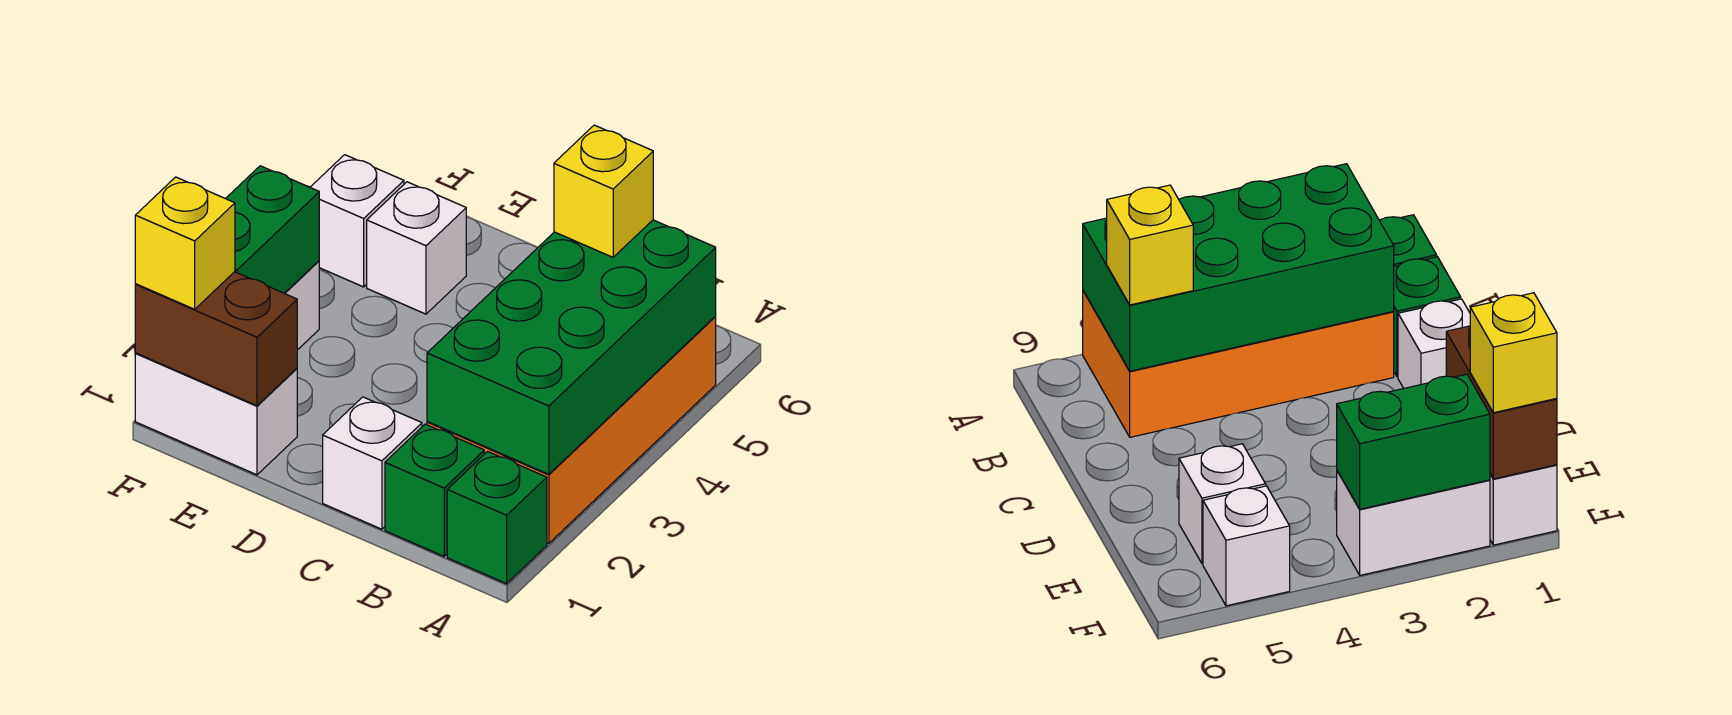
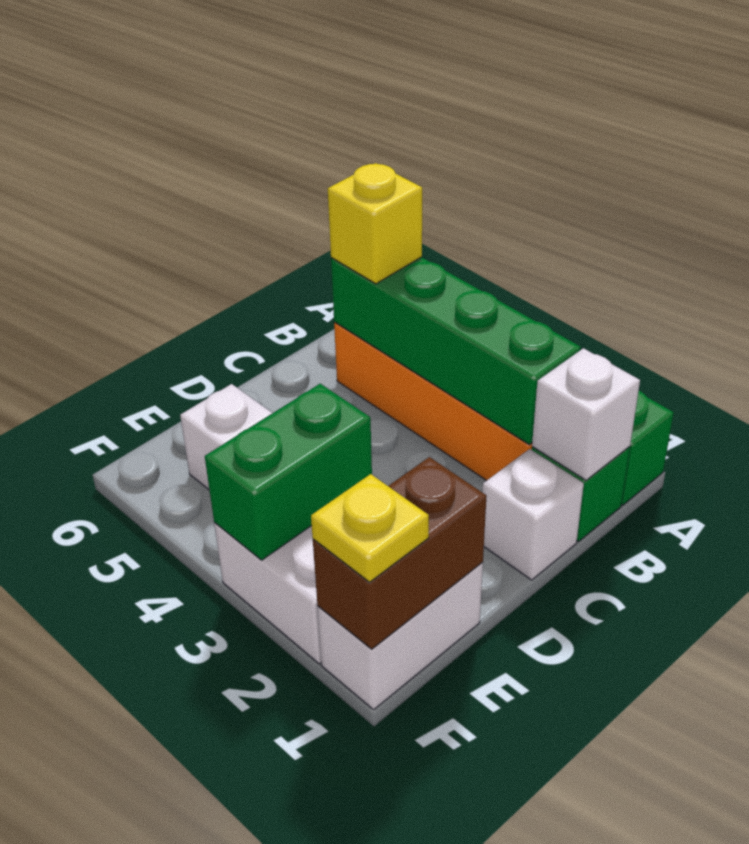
green 2x4 brick [427,220,716,474] -> green 1x4 brick [331,257,581,444]
yellow 1x1 brick [135,177,235,309] -> yellow 1x1 plate [311,474,429,582]
green 1x2 brick [226,166,319,293] -> green 1x2 brick turned to [205,384,372,560]
white 1x1 brick [310,155,404,287] -> white 1x1 brick moved to [532,348,640,480]

